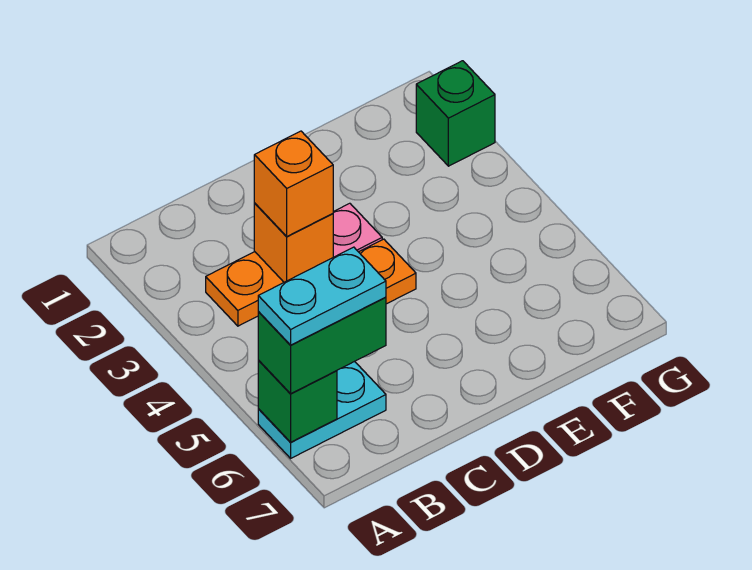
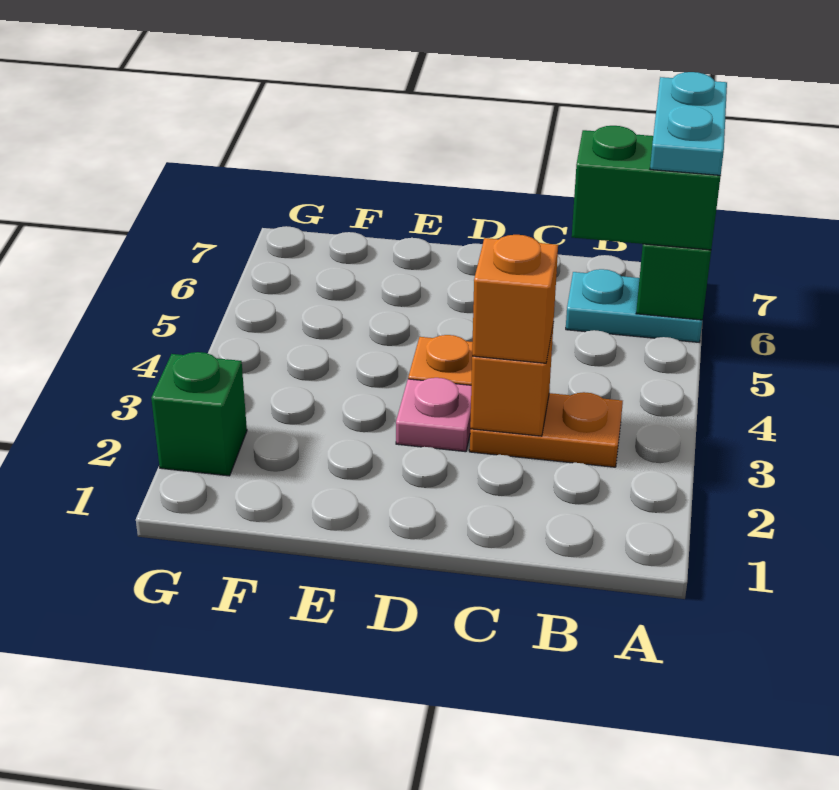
cyan 1x2 plate [258,247,386,345] -> cyan 1x2 plate turned to [650,72,727,175]

